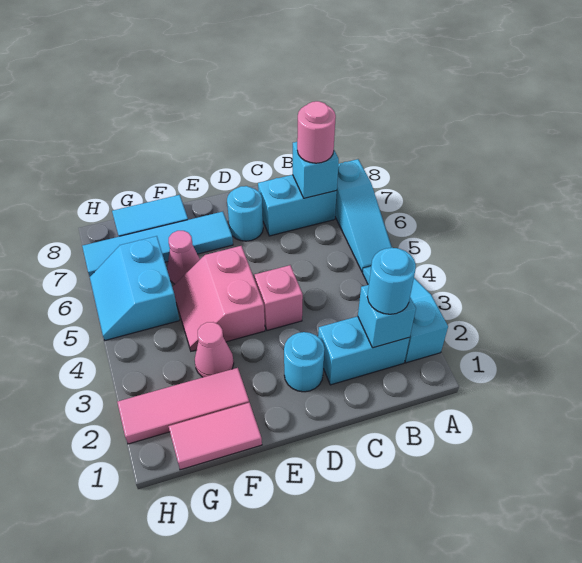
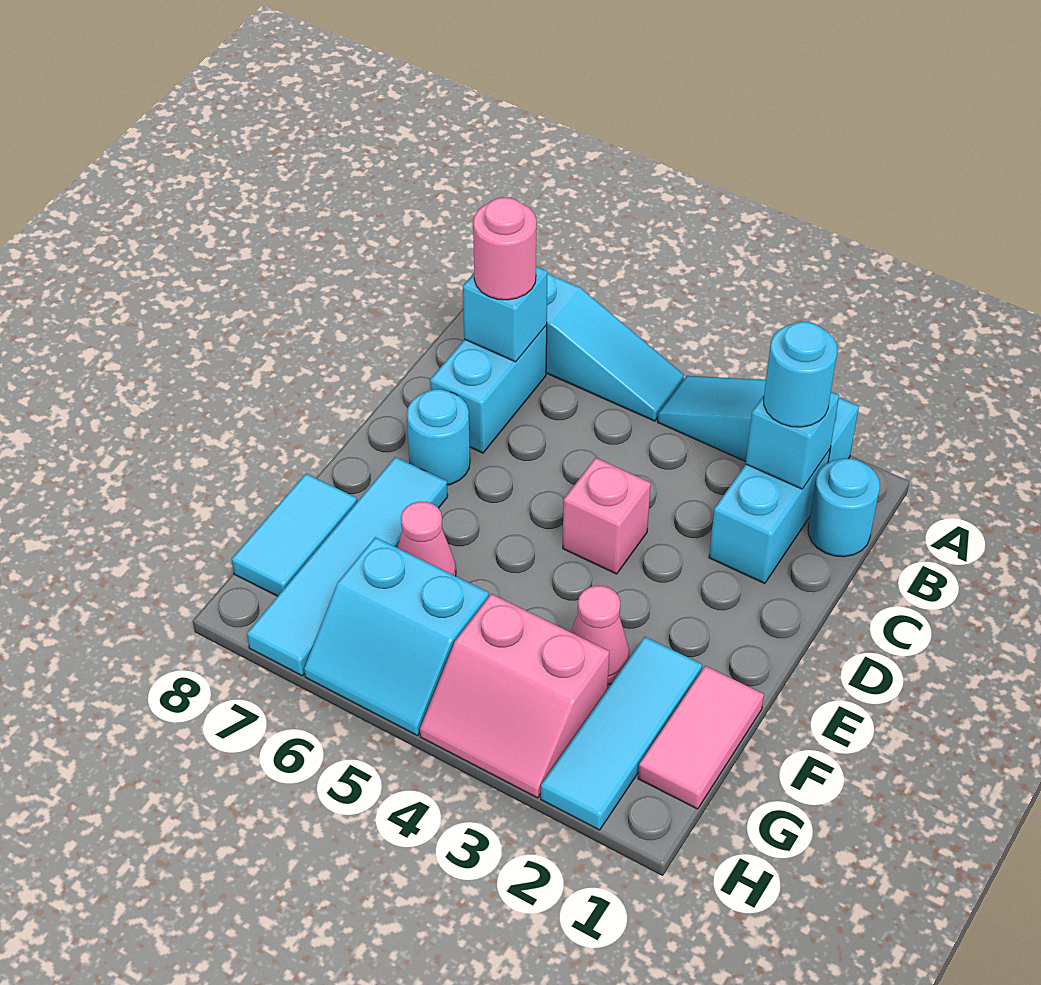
cyan 1x1 round brick [284,332,325,392] -> cyan 1x1 round brick moved to [808,458,880,557]
pink 2x2 slope [172,246,265,351] -> pink 2x2 slope moved to [420,594,609,798]
pink 1x3 tile [117,368,249,444] -> cyan 1x3 tile [541,637,702,830]

